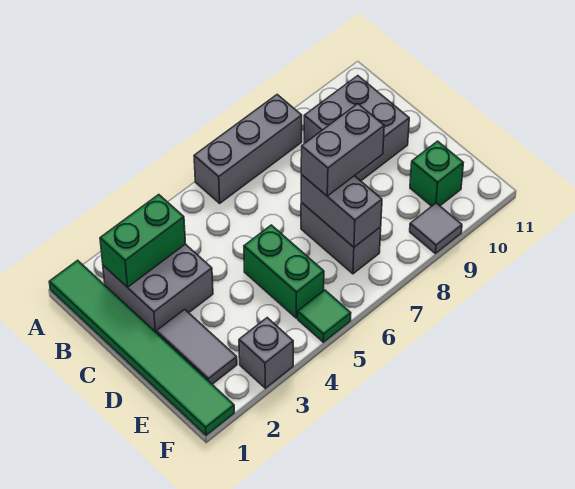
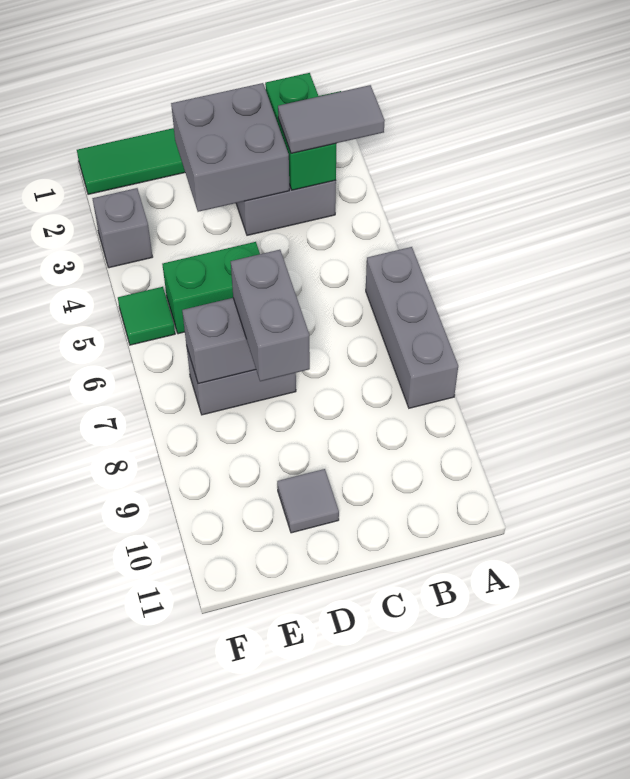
grey 2x2 brick [304,76,409,181] -> grey 2x2 brick moved to [171,83,289,212]
grey 1x2 tile [157,309,237,384] -> grey 1x2 tile moved to [278,85,385,153]
green 1x1 brick [410,141,463,206] -> none
grey 1x1 tile [410,203,462,253] -> grey 1x1 tile moved to [277,469,339,533]

